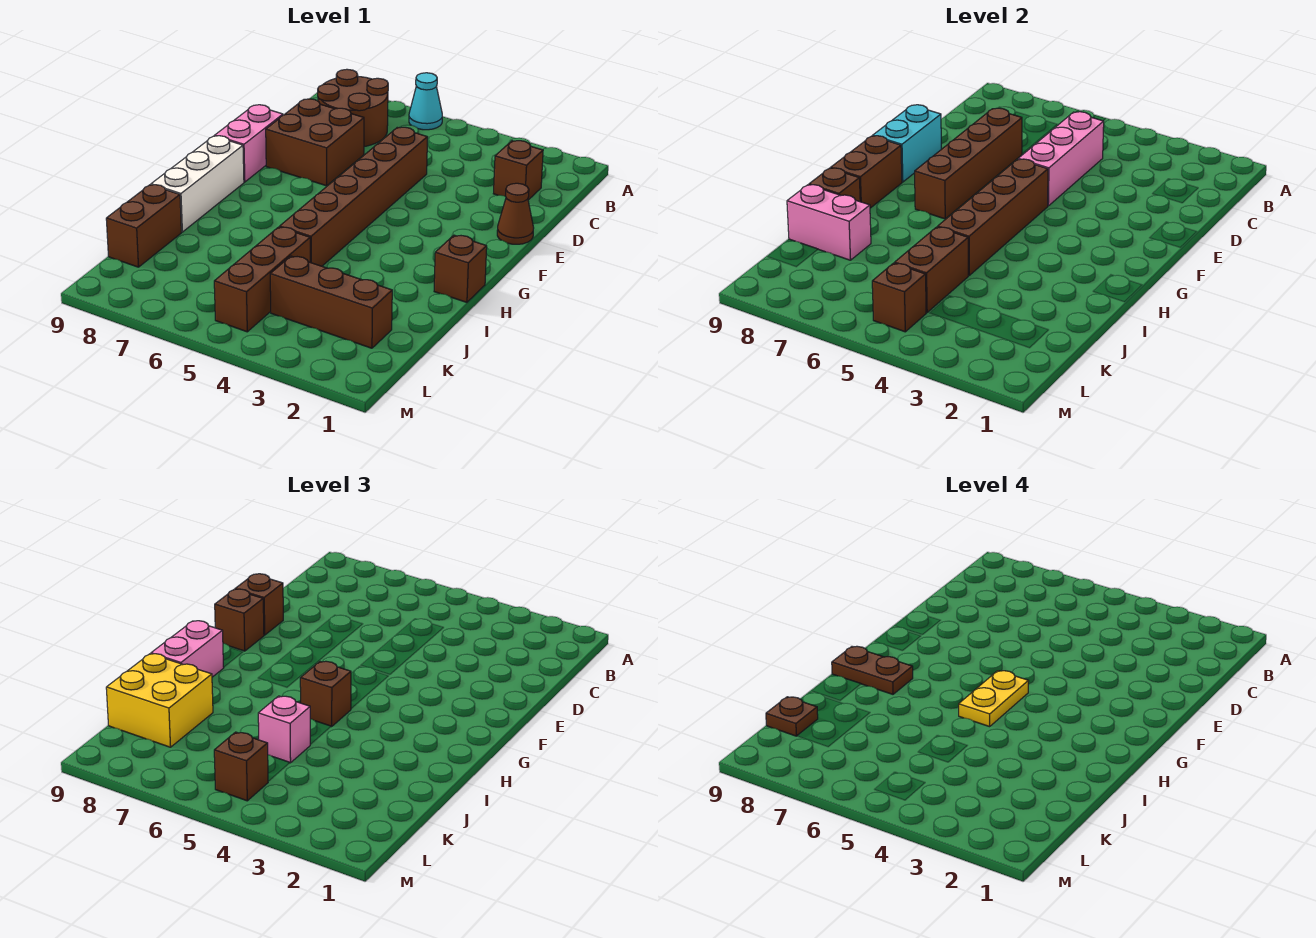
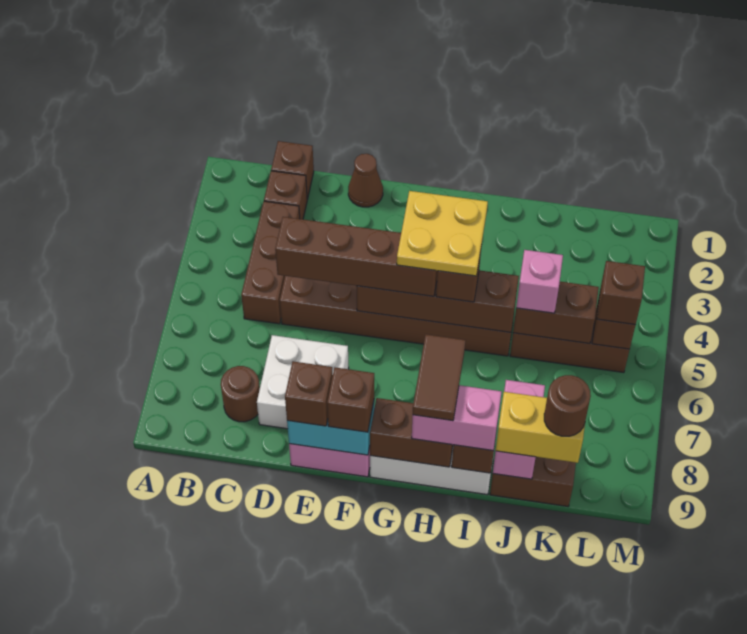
cyan 1x1 cone [409,73,442,130] -> none
brown 2x2 round brick [318,69,388,147] -> brown 1x1 round brick [221,366,260,422]
pink 1x3 brick [1018,112,1104,206] -> none
brown 2x2 brick [266,99,364,186] -> white 2x2 brick [257,335,349,429]
brown 1x4 brick [915,108,1022,219] -> brown 1x4 brick moved to [275,217,437,296]
yellow 1x2 plate [959,671,1029,727] -> yellow 2x2 plate [397,191,488,276]
brown 1x1 brick [434,235,487,302] -> brown 1x1 brick moved to [271,141,314,199]
brown 1x2 plate [832,646,913,694] -> brown 1x2 tile [413,334,466,421]
yellow 2x2 brick [106,654,213,747] -> yellow 1x2 brick [496,392,585,463]
brown 1x3 brick [270,256,392,348] -> brown 1x3 brick moved to [241,201,300,324]
brown 1x1 plate [766,697,818,736] -> brown 1x1 round brick [544,375,591,436]

